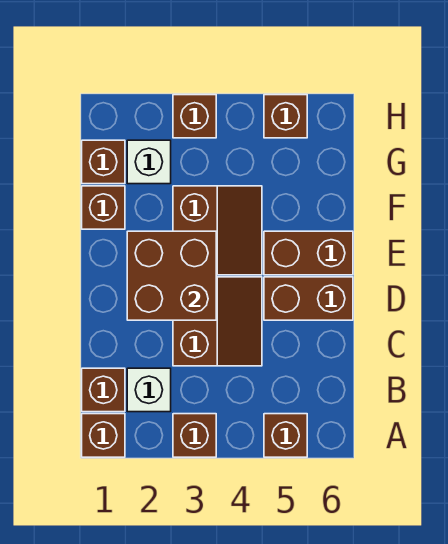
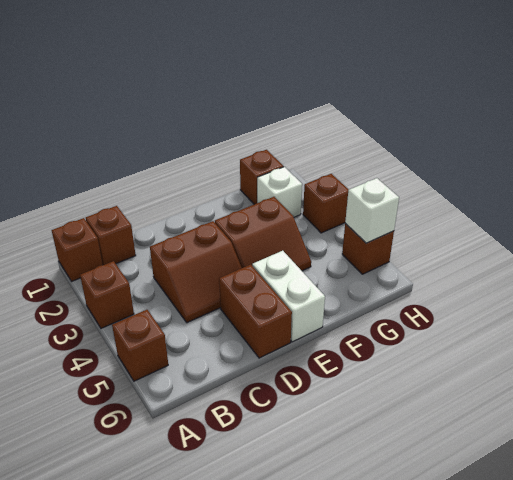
white 1x1 brick [127,368,171,412] -> white 1x1 brick moved to [345,178,399,243]
brown 2x2 brick [127,231,216,320] -> none
brown 1x2 brick [264,231,353,275] -> white 1x2 brick [252,251,325,342]
brown 1x1 brick [82,186,125,229] -> none

